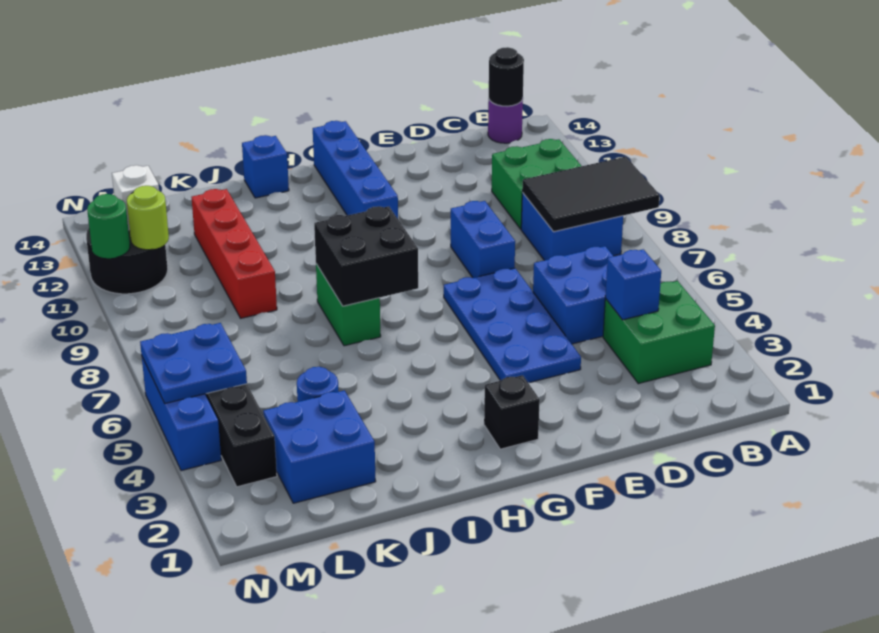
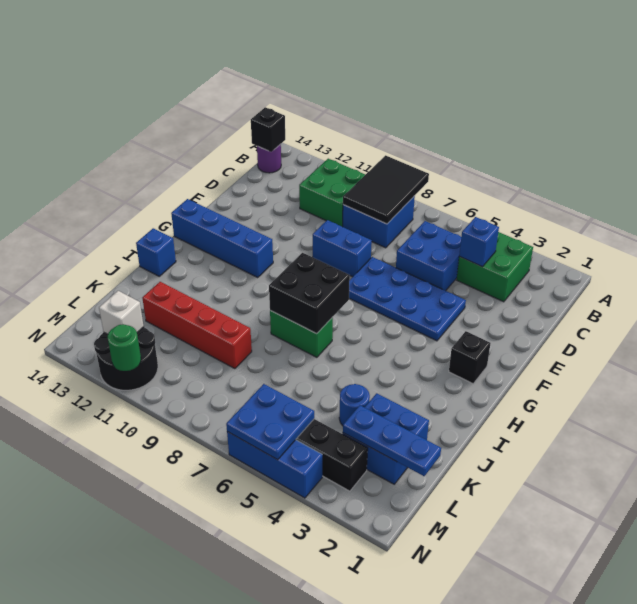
black 1x1 round brick [489,47,524,106] -> black 1x1 brick [251,107,285,152]
none -> blue 1x3 plate [343,405,441,476]
lime 1x1 round brick [127,186,169,250] -> none

